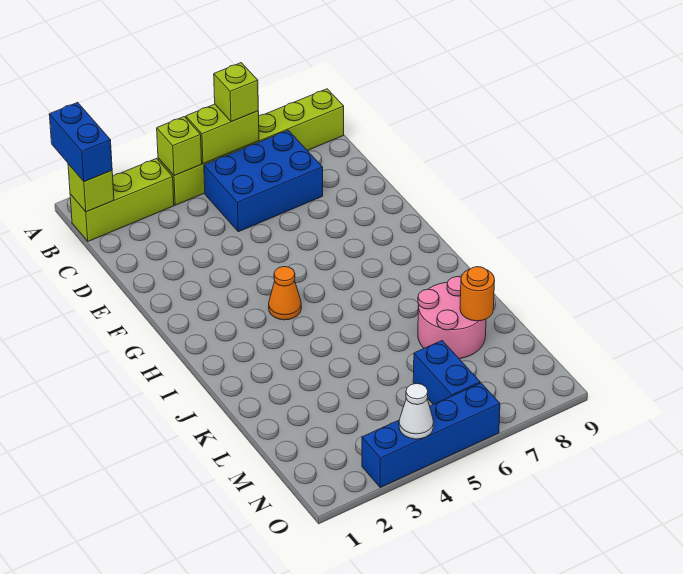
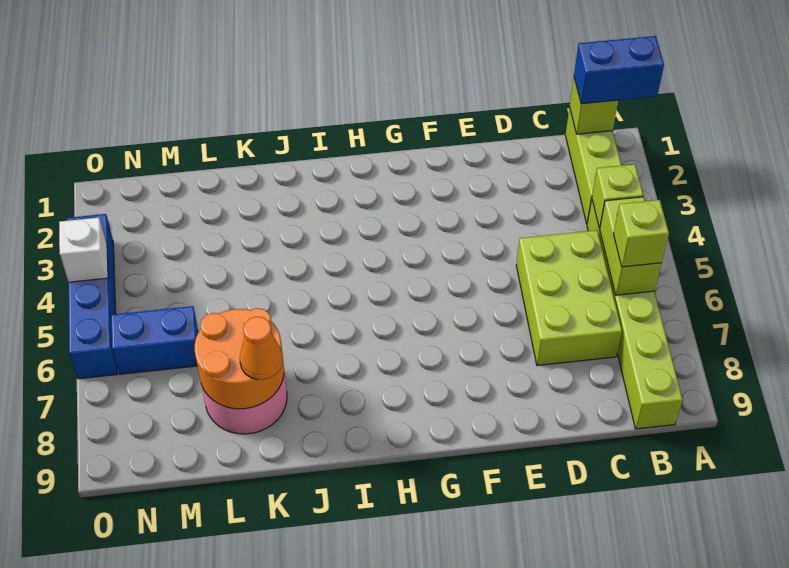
blue 2x3 brick [204,130,323,232] -> lime 2x3 brick [516,230,622,366]
orange 1x1 cone [269,267,301,320] -> orange 1x1 cone moved to [240,317,283,380]
orange 1x1 round brick [460,267,495,321] -> orange 2x2 round brick [195,308,284,409]
white 1x1 cone [399,384,434,439] -> white 1x1 brick [59,218,108,282]

